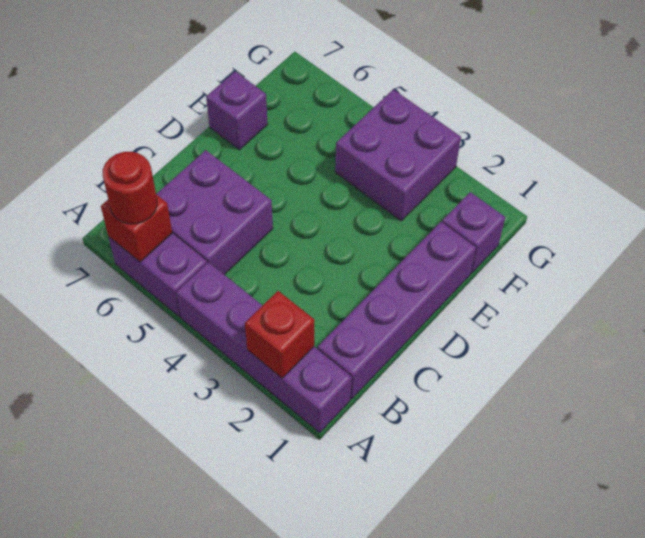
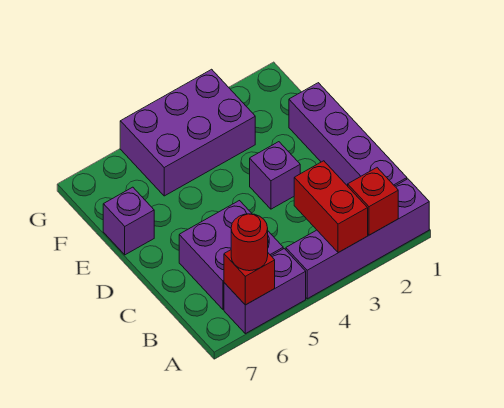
none -> red 1x2 brick [294,161,368,253]
purple 1x1 brick [442,192,505,273] -> purple 1x1 brick moved to [250,142,300,209]
purple 2x2 brick [335,89,461,221] -> purple 2x3 brick [120,69,255,196]

